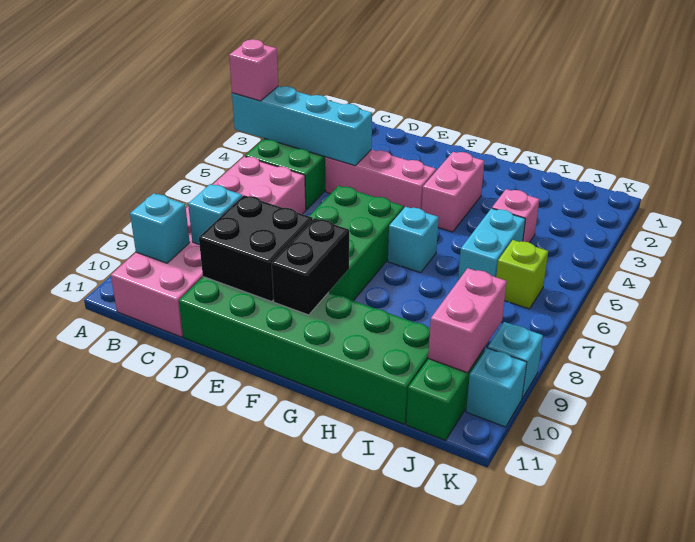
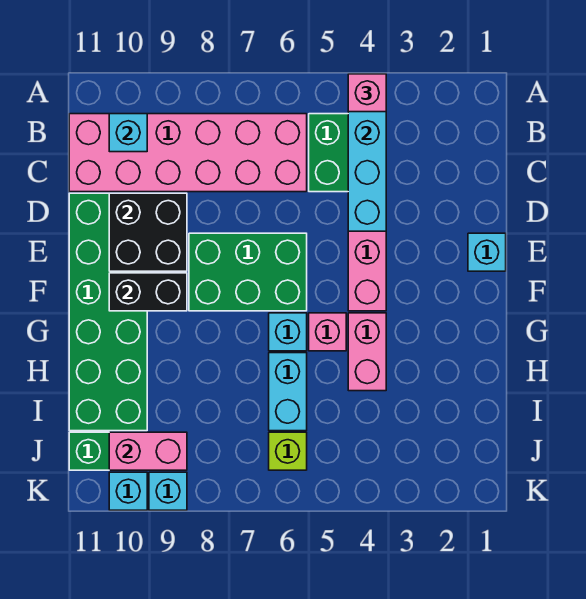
cyan 1x1 brick [188,184,242,244] -> cyan 1x1 brick moved to [468,233,506,271]
pink 1x2 brick [422,152,484,232] -> pink 1x2 brick turned to [348,313,386,391]
pink 1x1 brick [492,189,539,243] -> pink 1x1 brick moved to [309,313,346,351]
cyan 1x2 brick [458,208,525,280] -> cyan 1x2 brick turned to [269,353,307,431]

